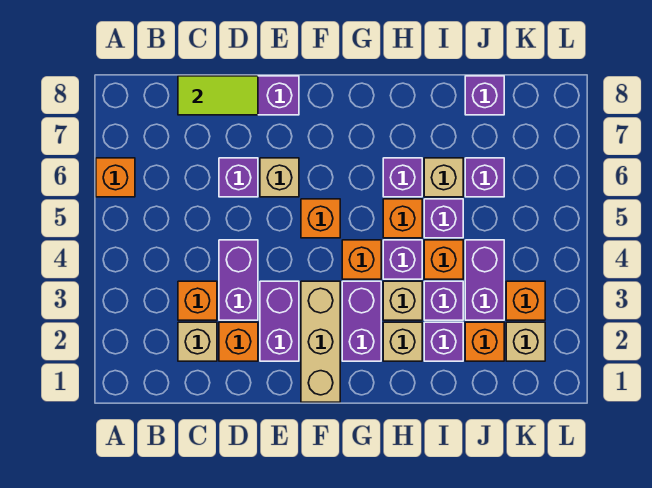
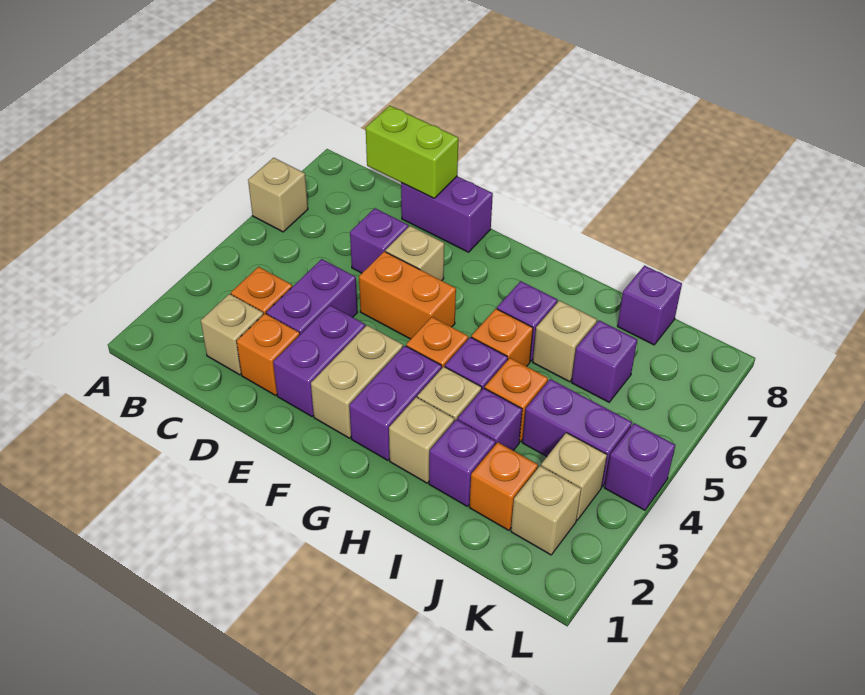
orange 1x1 brick [96,158,135,197] -> tan 1x1 brick [248,158,308,232]
lime 1x2 tile [178,76,258,115] -> lime 1x2 brick [366,106,458,198]
tan 1x3 brick [301,281,340,402] -> tan 1x2 brick [311,325,403,438]
orange 1x1 brick [301,199,340,238] -> orange 1x2 brick [359,251,456,339]
purple 1x1 brick [424,199,463,238] -> purple 1x1 brick moved to [605,423,675,510]
purple 1x2 brick [465,240,504,320] -> purple 1x2 brick turned to [522,379,632,487]
orange 1x1 brick [506,281,545,320] -> tan 1x1 brick [541,433,607,520]

